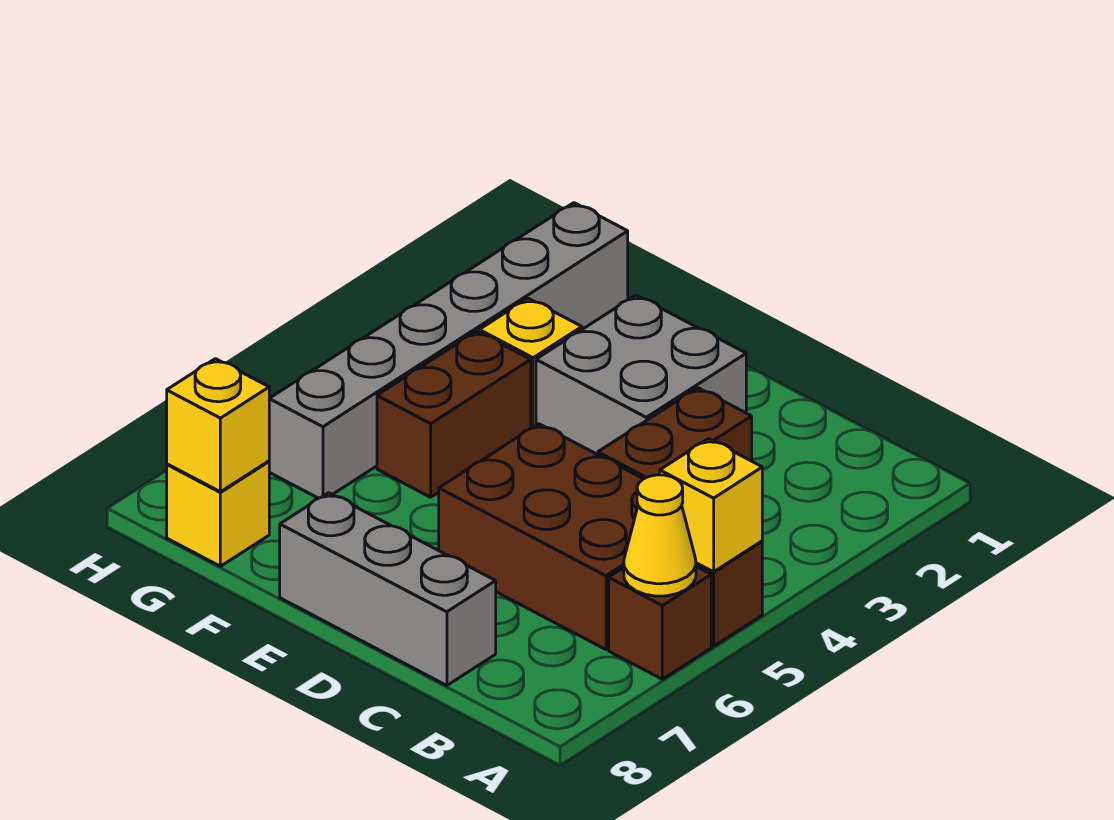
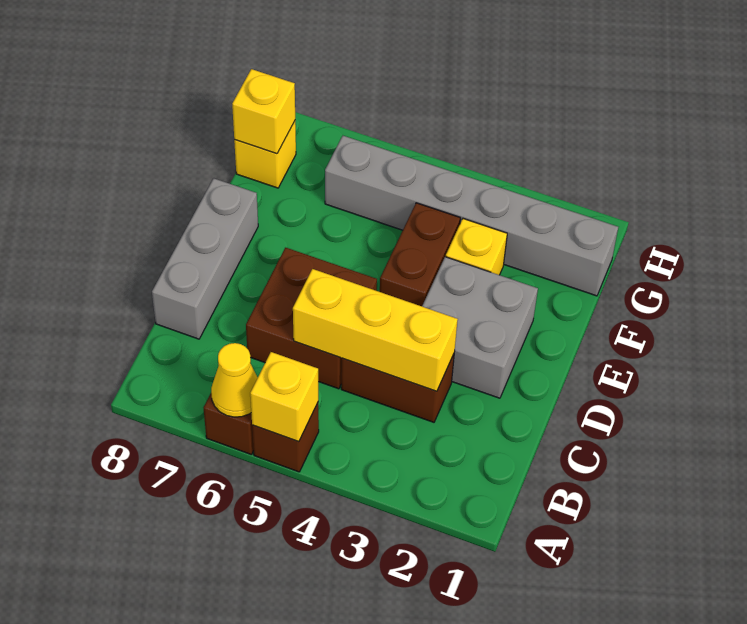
brown 2x3 brick [439,424,643,649] -> brown 2x2 brick [246,248,377,389]
none -> yellow 1x3 brick [293,269,458,391]
brown 1x2 brick [377,331,531,497] -> brown 1x2 brick turned to [380,203,460,306]

